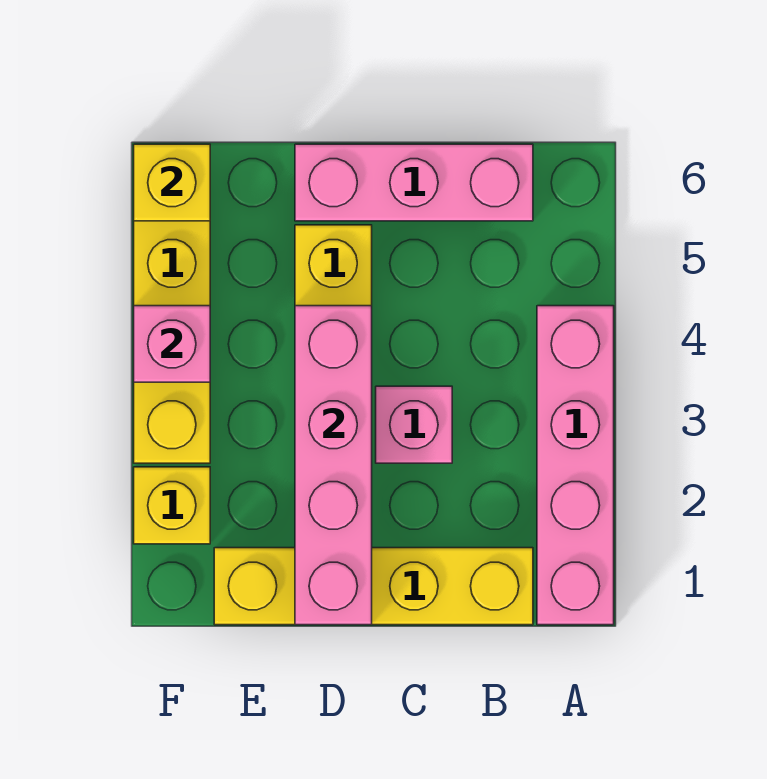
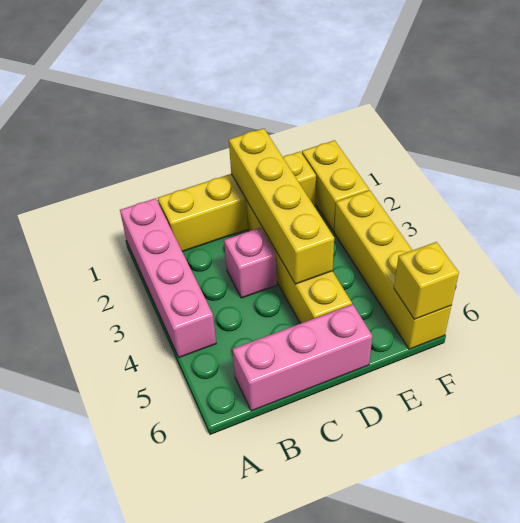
pink 1x4 brick [295,306,372,625] -> yellow 1x4 brick [229,128,334,284]
yellow 1x1 brick [134,467,210,544] -> yellow 1x2 brick [302,140,369,232]
pink 1x1 brick [134,306,210,382] -> none

